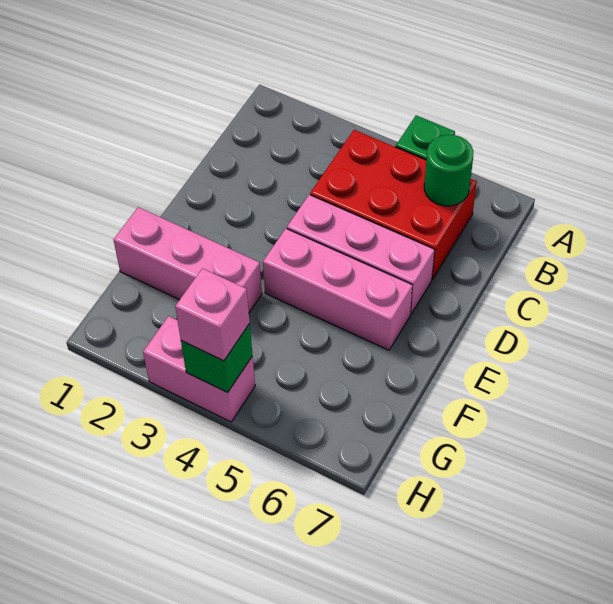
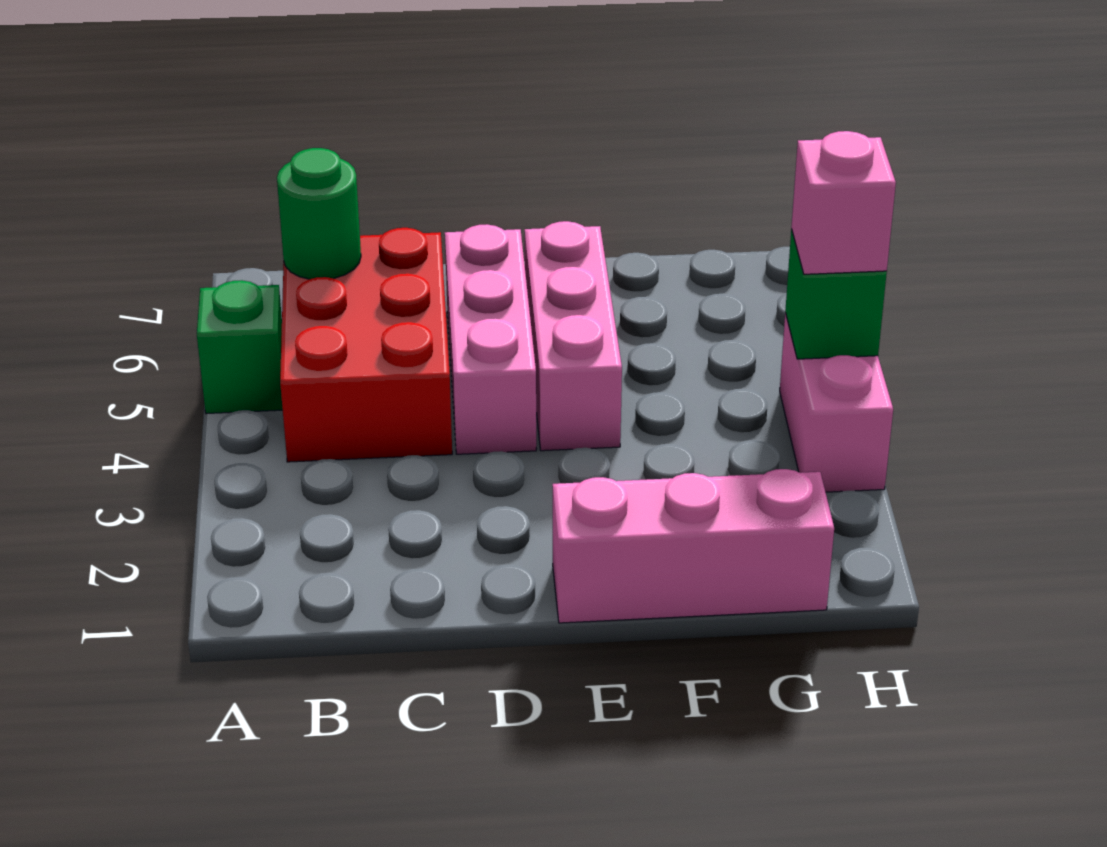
pink 1x3 brick [114,207,262,312] -> pink 1x3 brick turned to [553,469,834,623]

